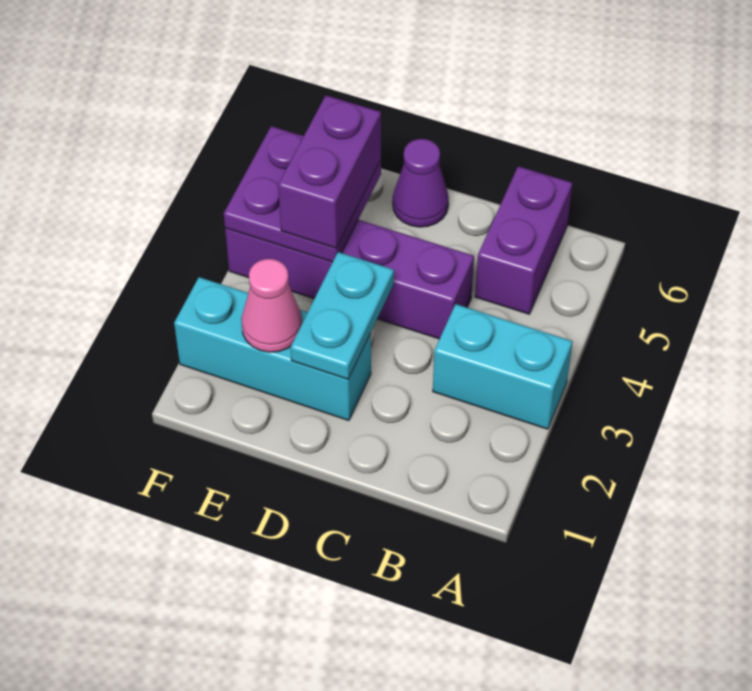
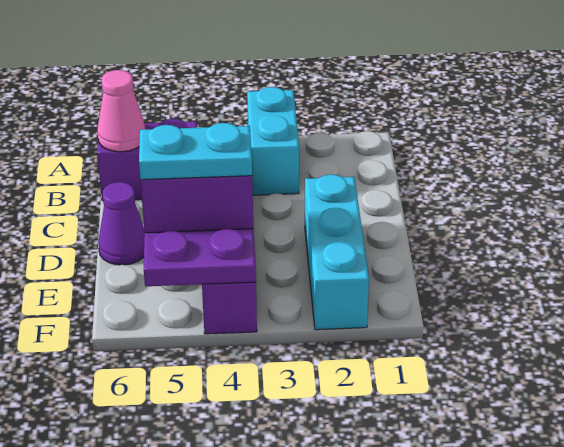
cyan 1x2 plate [291,252,394,379] -> cyan 1x2 plate moved to [139,123,252,180]
pink 1x1 cone [241,259,302,352] -> pink 1x1 cone moved to [97,70,146,152]

